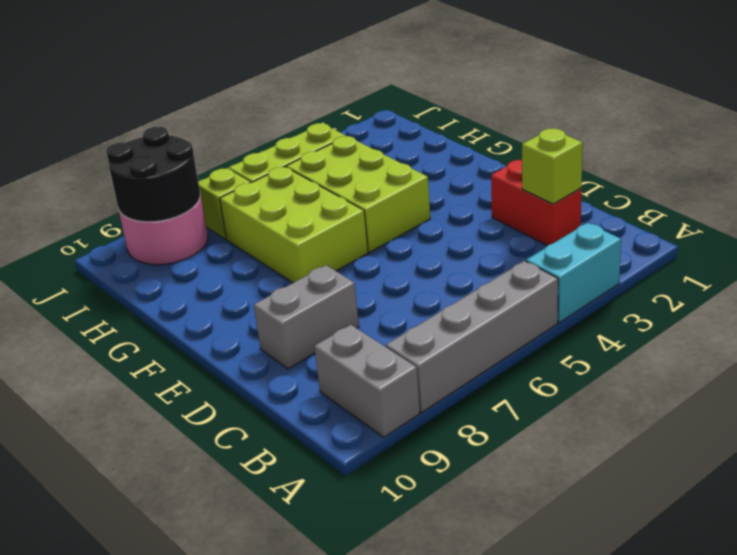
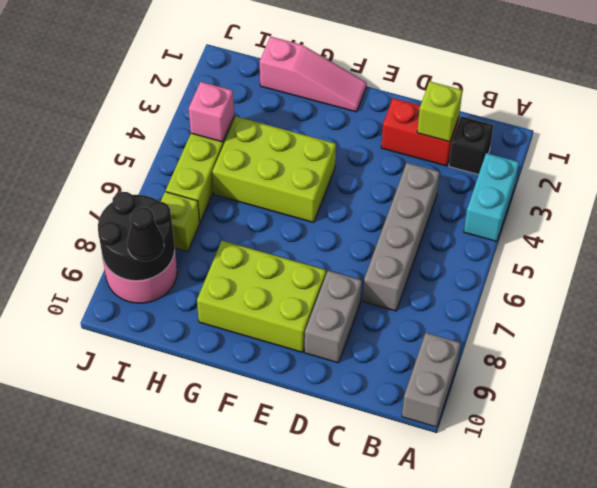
grey 1x4 brick [386,261,558,412] -> grey 1x4 brick moved to [363,163,440,311]
grey 1x2 brick [314,325,420,437] -> grey 1x2 brick turned to [402,333,460,427]
none -> black 1x1 brick [449,116,494,175]
none -> pink 1x3 slope [260,37,367,112]
lime 2x3 brick [220,167,368,283] -> lime 2x3 brick moved to [197,241,326,352]
none -> pink 1x1 brick [189,82,234,142]
none -> black 1x1 cone [127,207,164,261]

